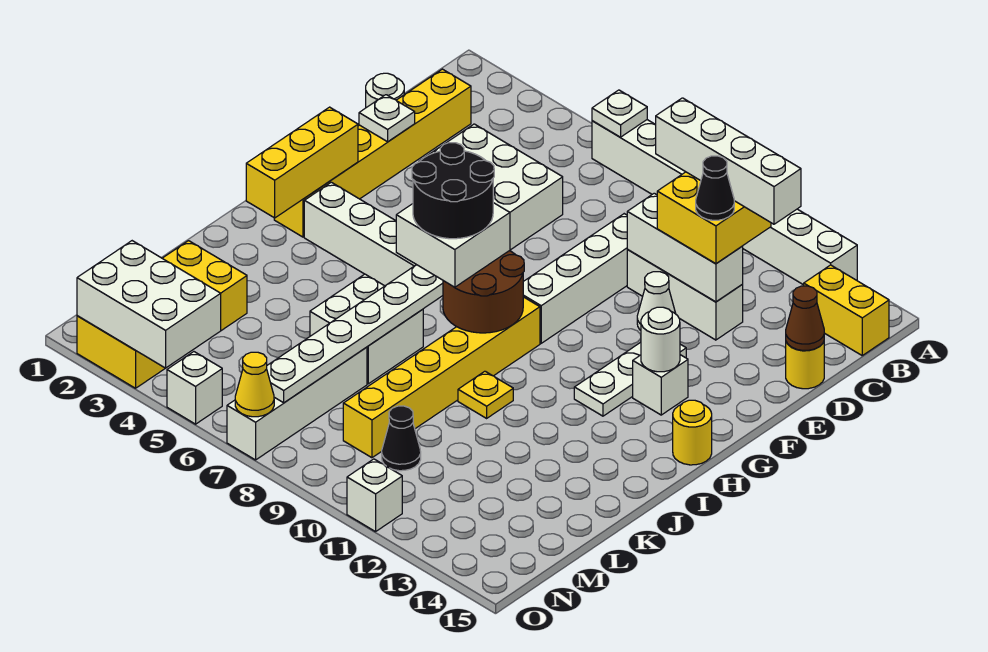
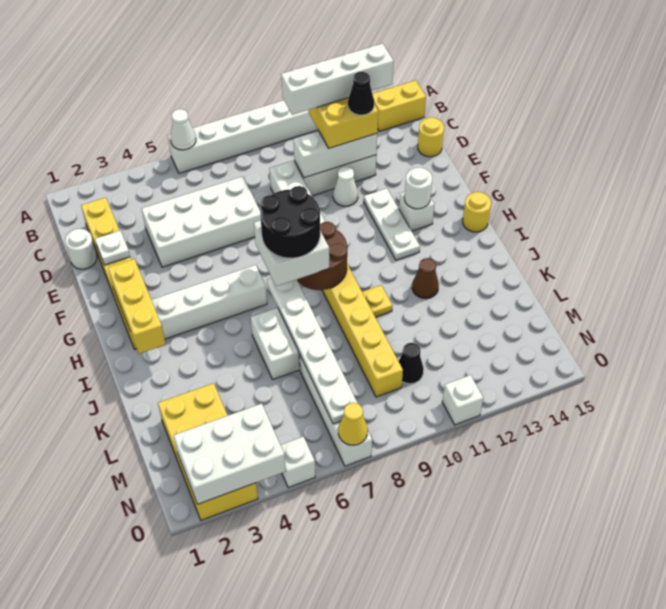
white 1x1 plate [592,90,647,137] -> white 1x1 cone [170,109,196,150]
white 2x3 brick [429,124,563,250] -> white 2x4 brick [142,176,261,267]
brown 1x1 cone [786,286,824,350] -> brown 1x1 cone moved to [412,258,439,299]

